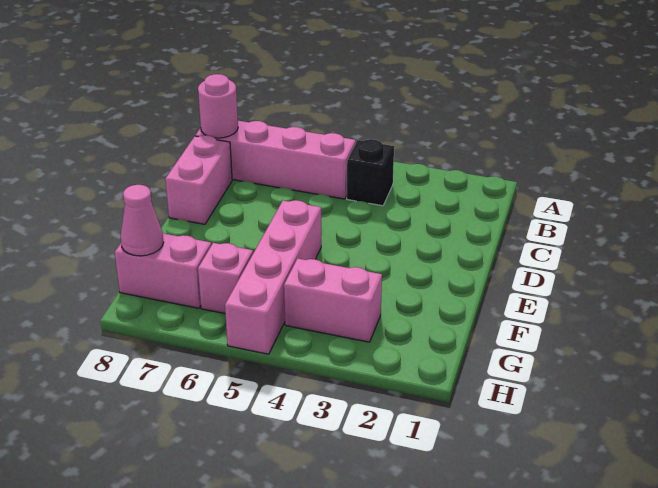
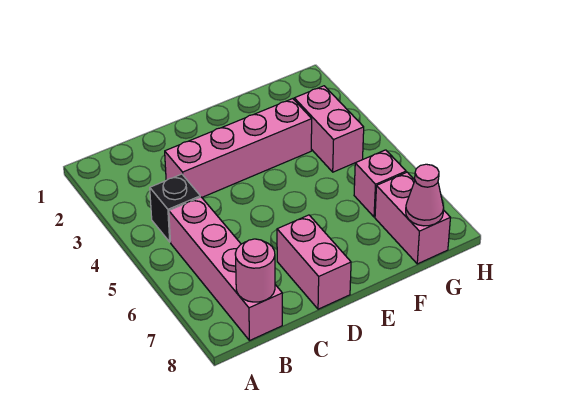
pink 1x2 brick [165,135,232,224] -> pink 1x2 brick turned to [277,215,351,309]
pink 1x4 brick [225,200,321,354] -> pink 1x4 brick moved to [165,99,312,197]

